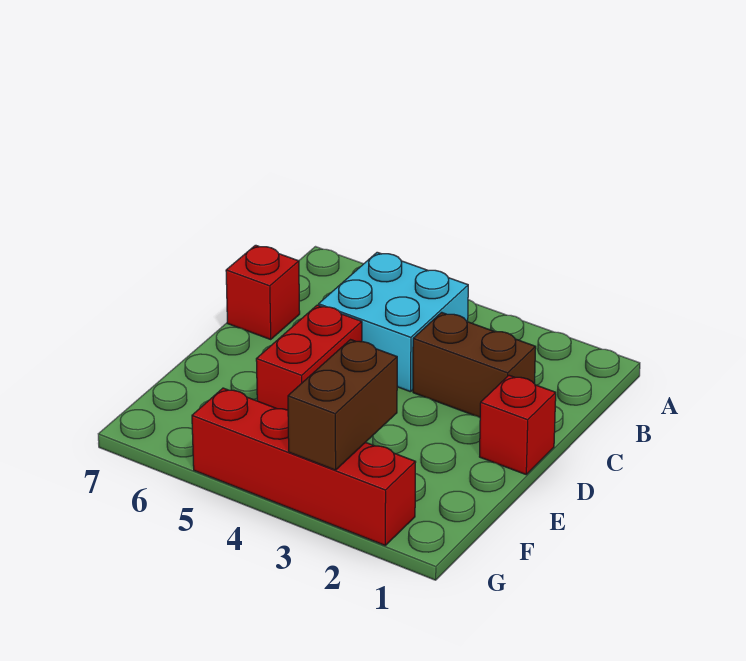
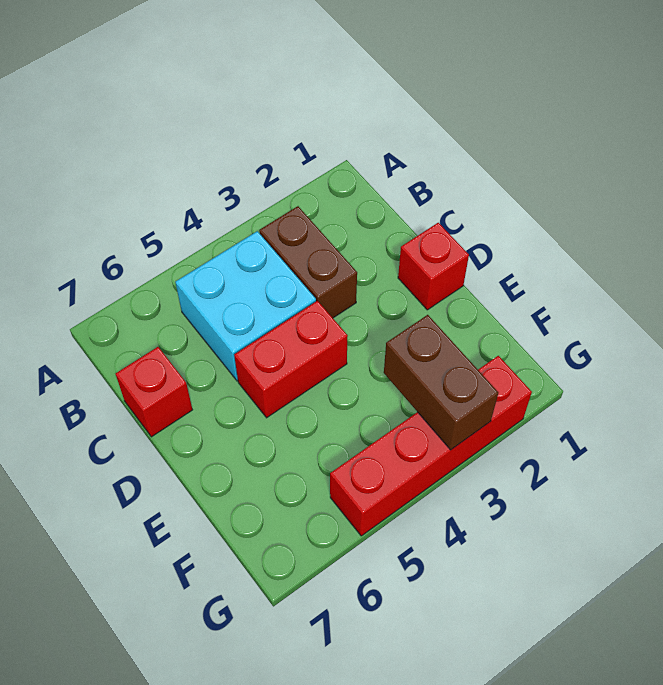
brown 1x2 brick [413,312,536,417] -> brown 1x2 brick turned to [259,206,357,318]
red 1x2 brick [256,305,362,410] -> red 1x2 brick turned to [234,301,348,418]

